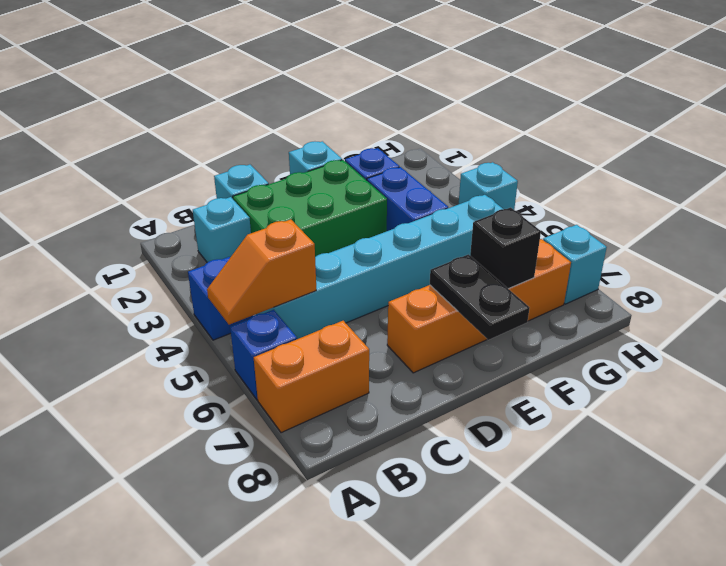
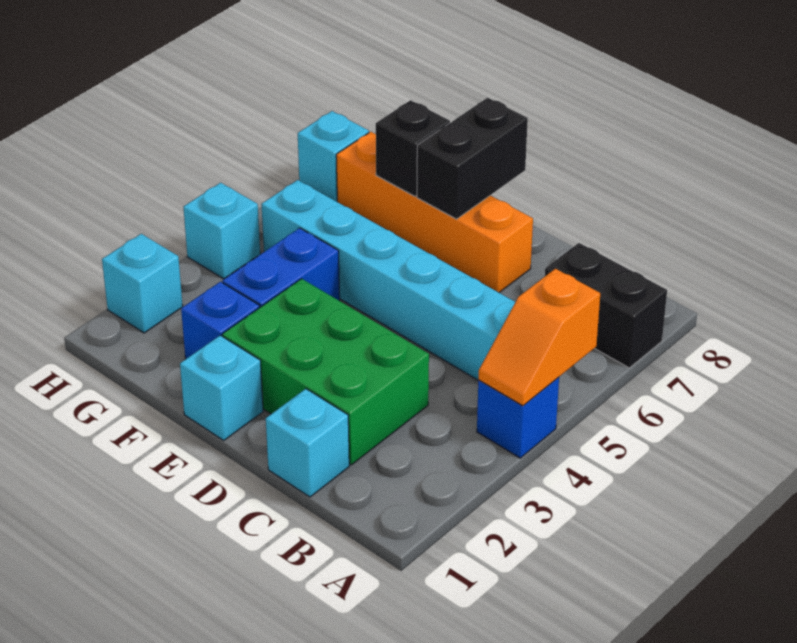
orange 1x2 slope [207,219,316,325] -> orange 1x2 slope turned to [478,269,600,406]
blue 1x1 brick [230,310,297,400] -> none
orange 1x2 brick [254,321,369,433] -> black 1x2 brick [545,243,667,368]
cyan 1x1 brick [193,197,251,263] -> cyan 1x1 brick moved to [102,234,183,333]
black 1x2 plate [430,254,529,340] -> black 1x2 brick [417,98,528,219]

